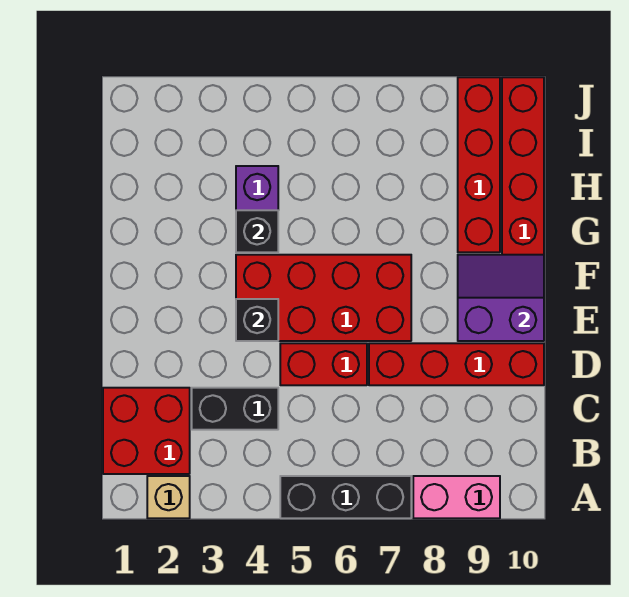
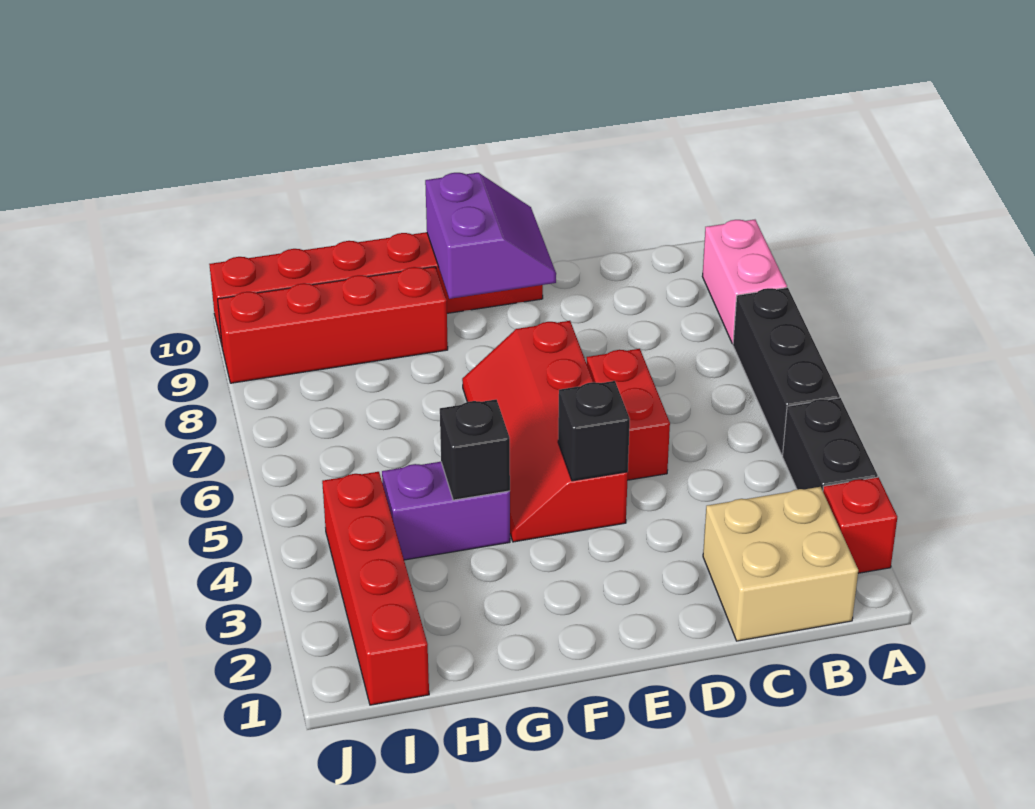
tan 1x1 brick [147,476,190,518] -> red 1x1 brick [823,477,897,573]
red 2x2 brick [103,388,190,474] -> tan 2x2 brick [703,487,858,641]
black 1x2 brick [192,388,278,430] -> black 1x2 brick moved to [782,398,878,491]
red 1x4 brick [369,343,544,385] -> red 1x4 brick moved to [322,472,429,705]
red 2x4 brick [236,255,411,341] -> red 2x4 slope [462,321,628,542]
purple 2x2 slope [458,255,544,341] -> purple 2x2 slope turned to [425,173,556,299]

